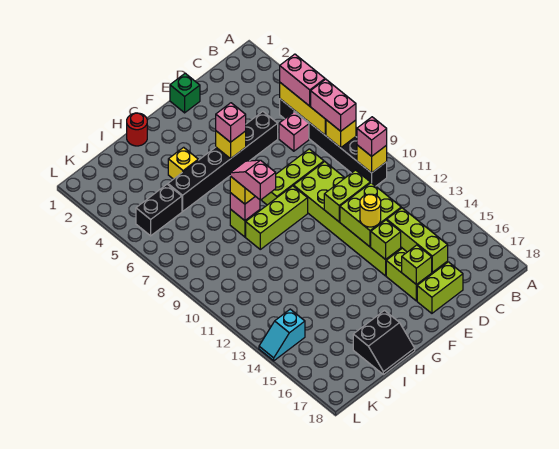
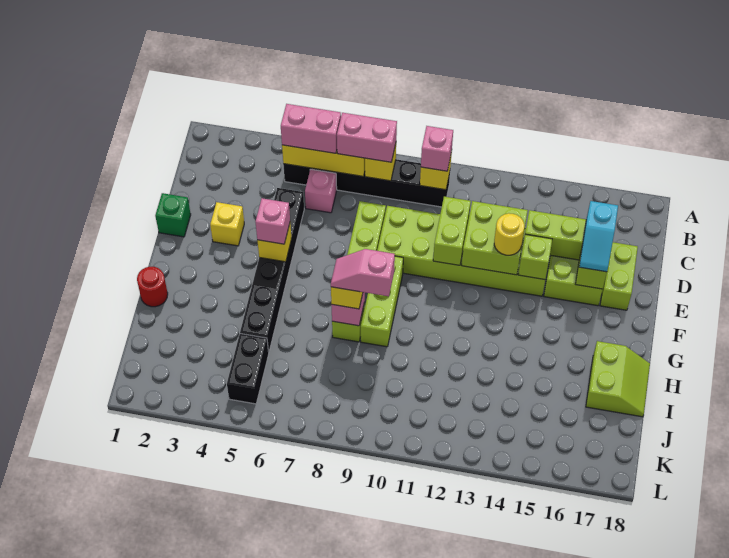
yellow 1x1 brick [168,147,198,179] -> yellow 1x1 brick moved to [210,202,244,246]
black 2x2 slope [353,311,415,375] -> lime 2x2 slope [586,341,650,417]
cyan 1x2 slope [259,309,305,361] -> cyan 1x2 slope moved to [579,201,618,272]

